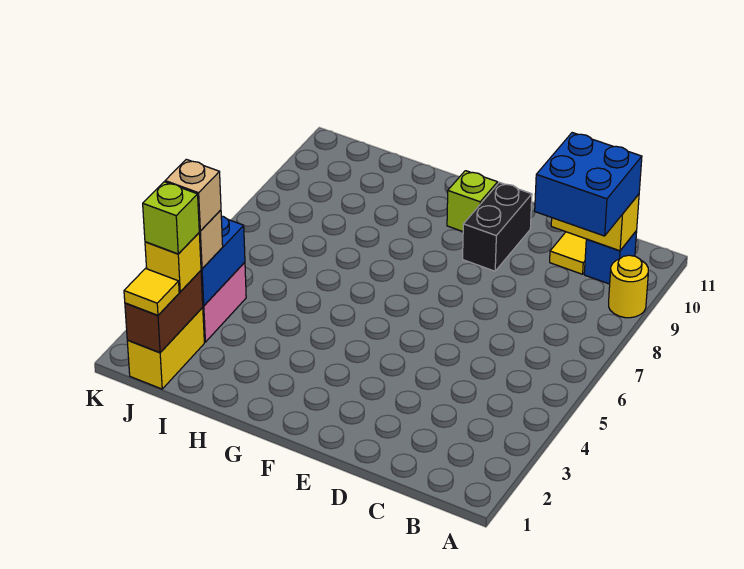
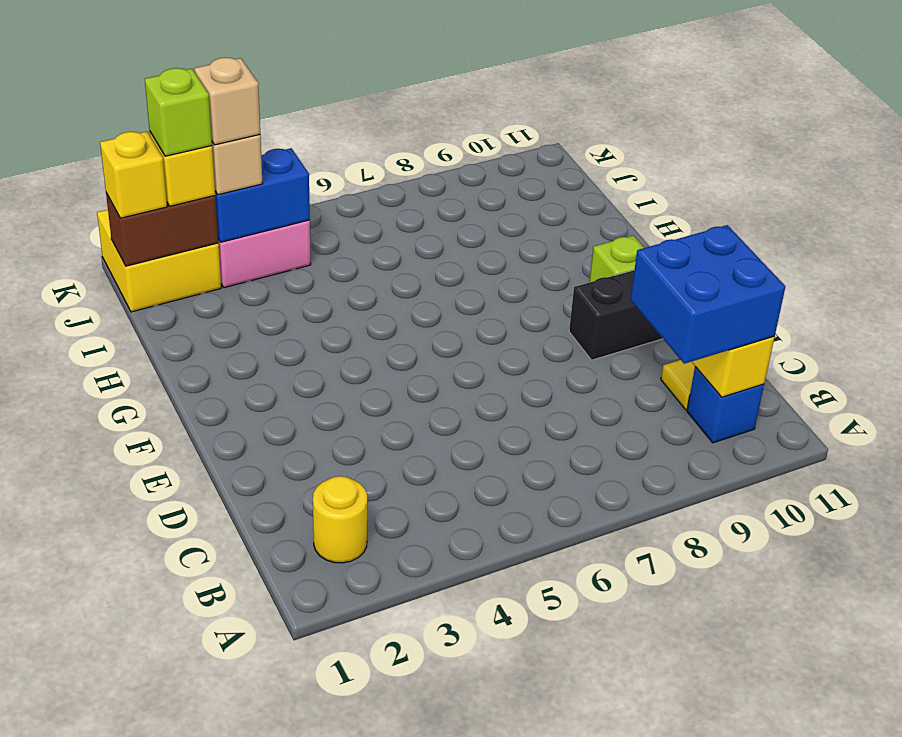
yellow 1x1 round brick [609,255,648,318] -> yellow 1x1 round brick moved to [313,476,367,563]
yellow 1x2 brick [127,308,204,389] -> yellow 2x2 brick [97,210,221,312]
yellow 1x1 tile [124,269,179,315] -> yellow 1x1 brick [100,131,167,218]

